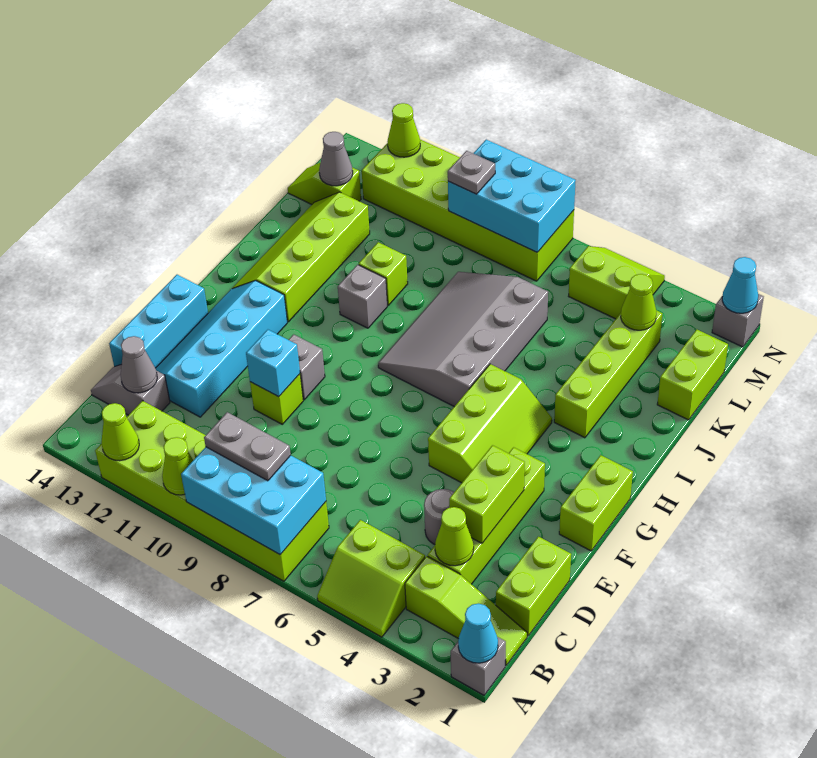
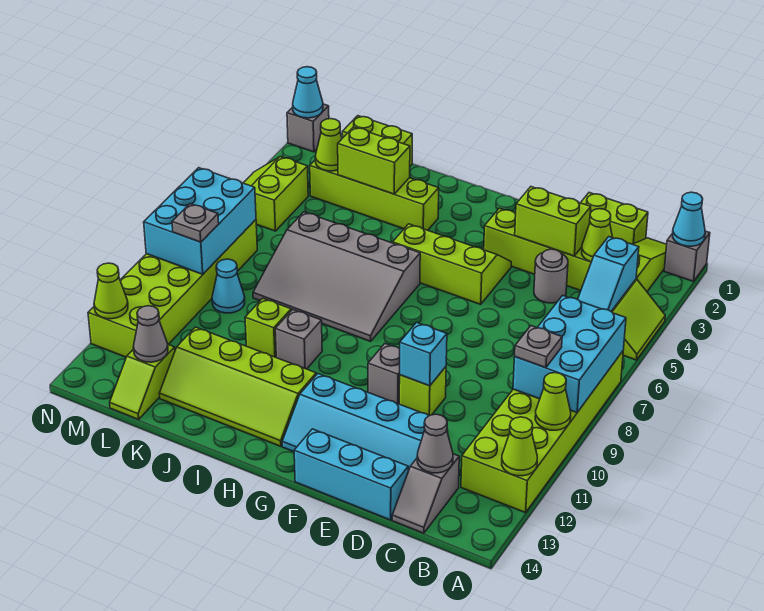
none -> cyan 1x2 slope [578,237,639,311]
grey 1x2 plate [204,412,291,481] -> grey 1x1 plate [515,326,562,368]
lime 1x2 brick [559,455,633,551] -> lime 1x2 brick moved to [338,127,410,194]
none -> cyan 1x1 cone [212,259,245,313]

